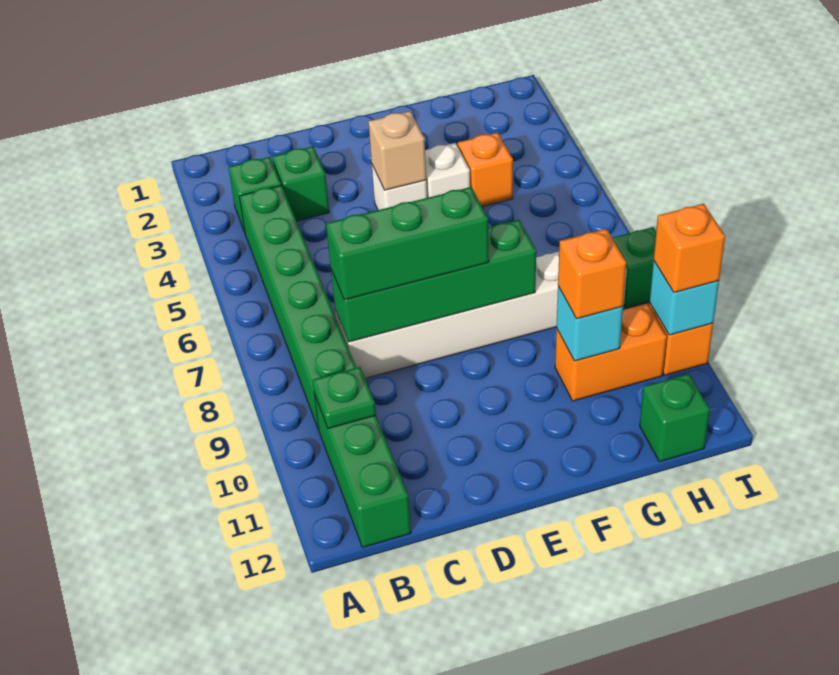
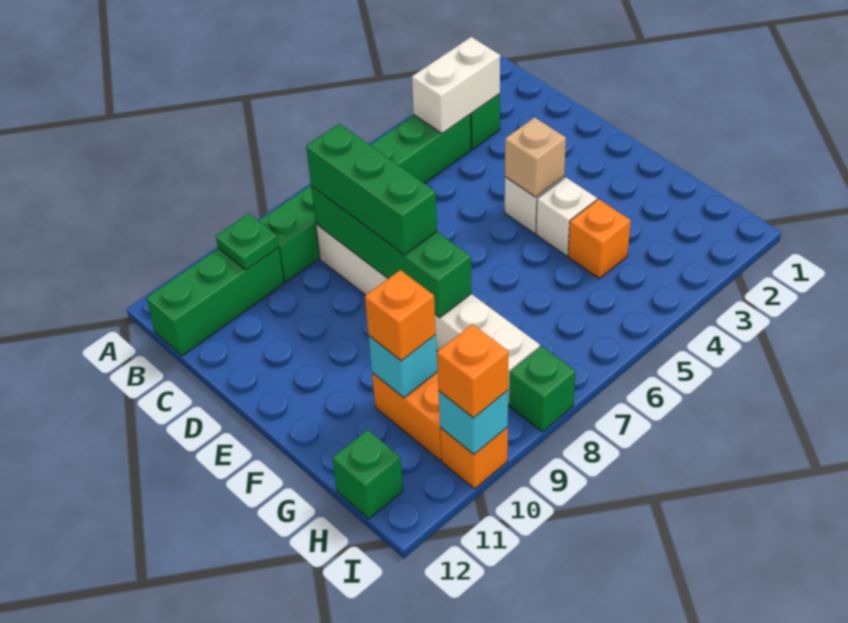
none -> white 1x2 brick [412,37,500,133]
green 1x1 brick [272,146,329,221] -> none

